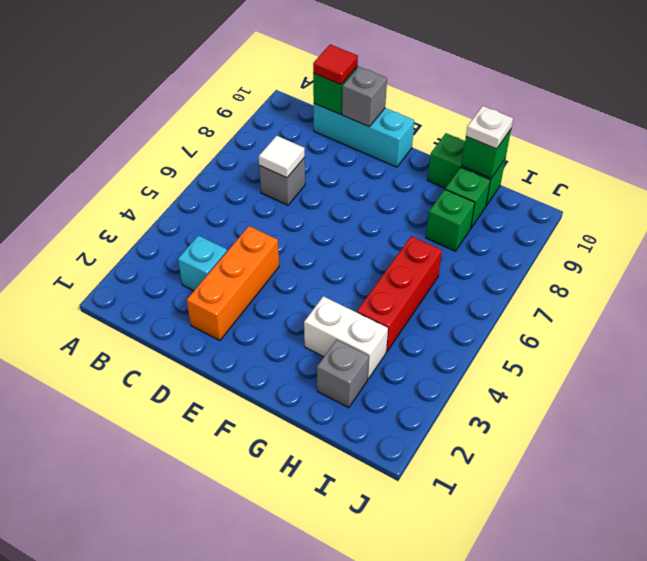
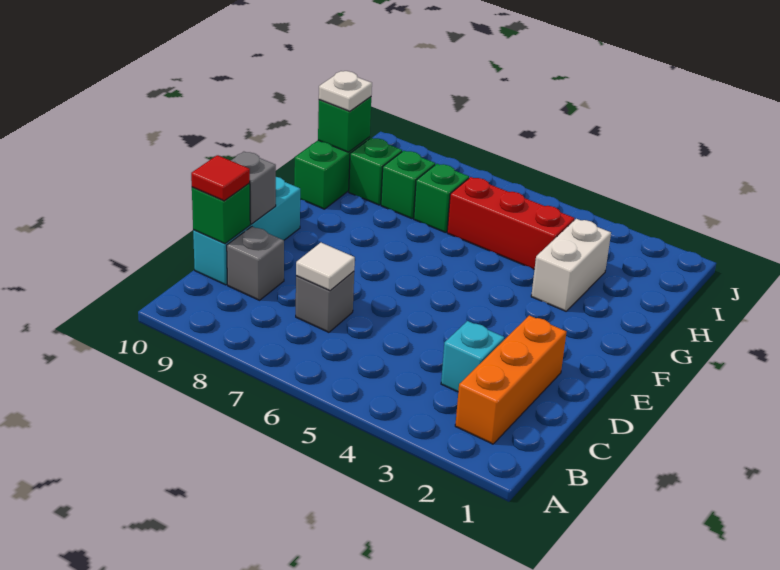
orange 1x3 brick [187,226,279,341] -> orange 1x3 brick turned to [455,315,566,444]
grey 1x1 brick [317,340,369,408] -> grey 1x1 brick moved to [227,227,284,300]
none -> green 1x1 brick [414,164,469,233]

